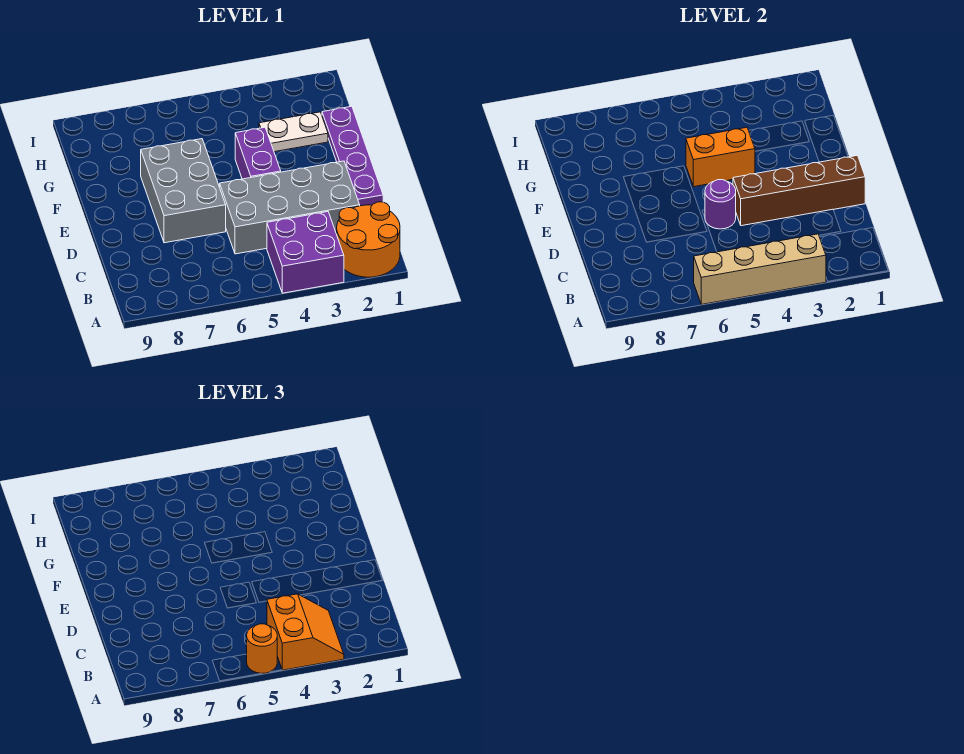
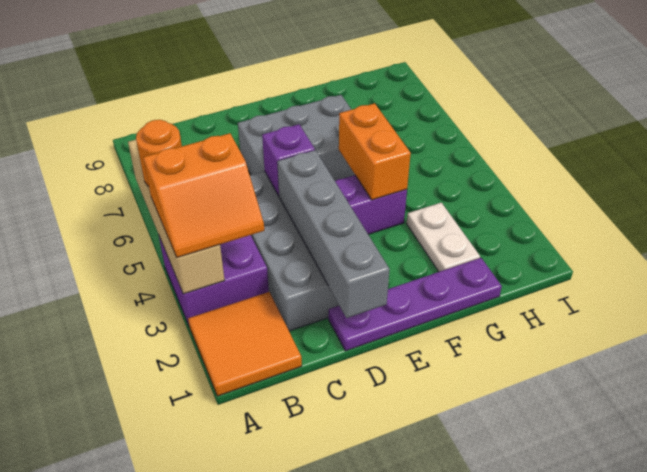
orange 2x2 round brick [337,202,400,277] -> orange 2x2 tile [188,292,302,396]
brown 1x4 brick [733,155,865,226] -> grey 1x4 brick [277,150,390,318]
purple 1x1 round brick [705,180,736,229] -> purple 1x1 brick [262,124,315,196]

